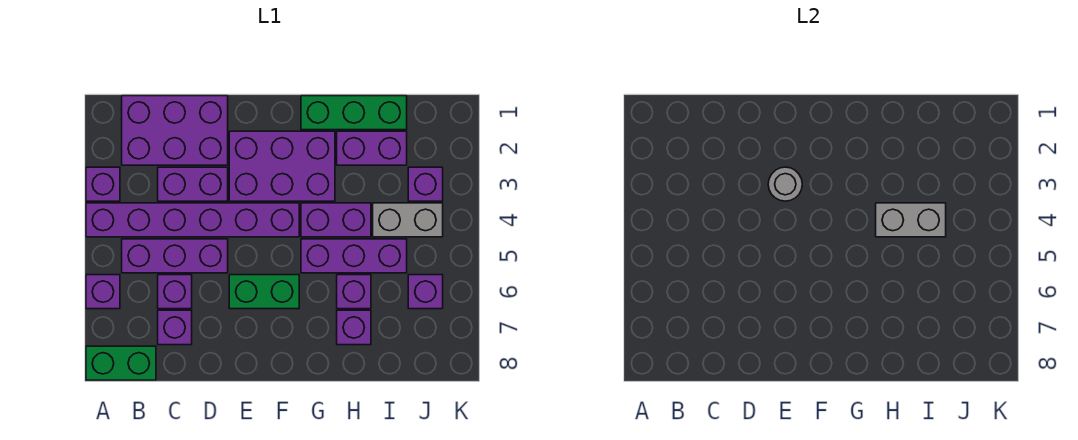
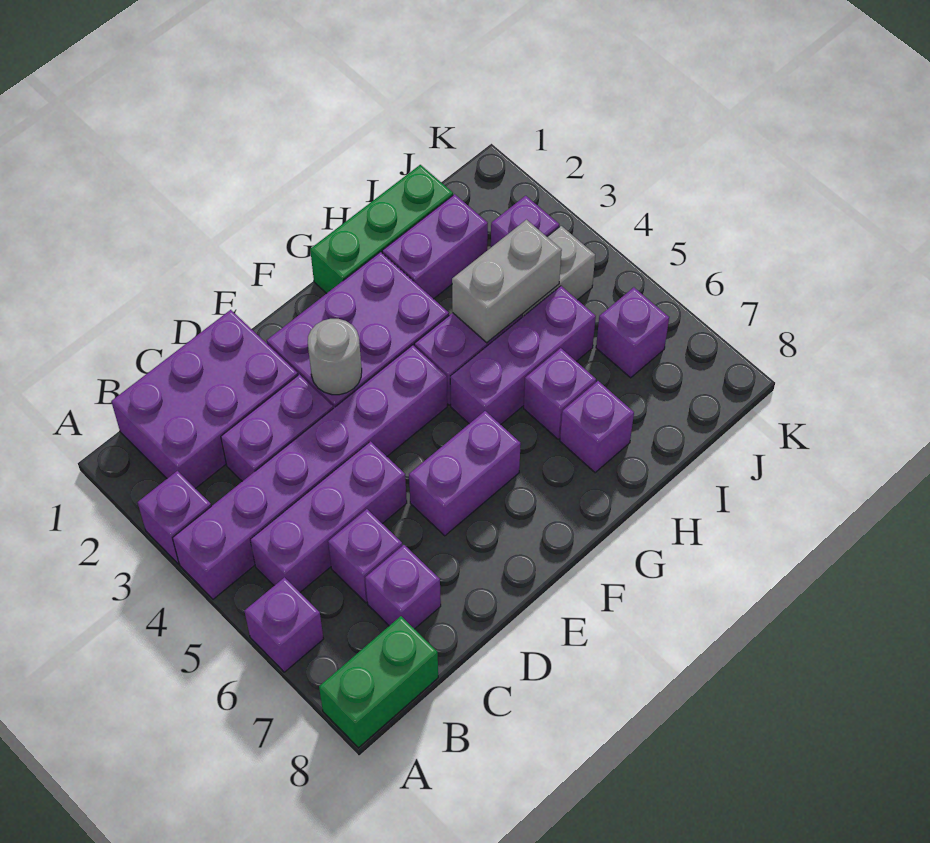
green 1x2 brick [229,275,299,309] -> purple 1x2 brick [409,411,521,536]

